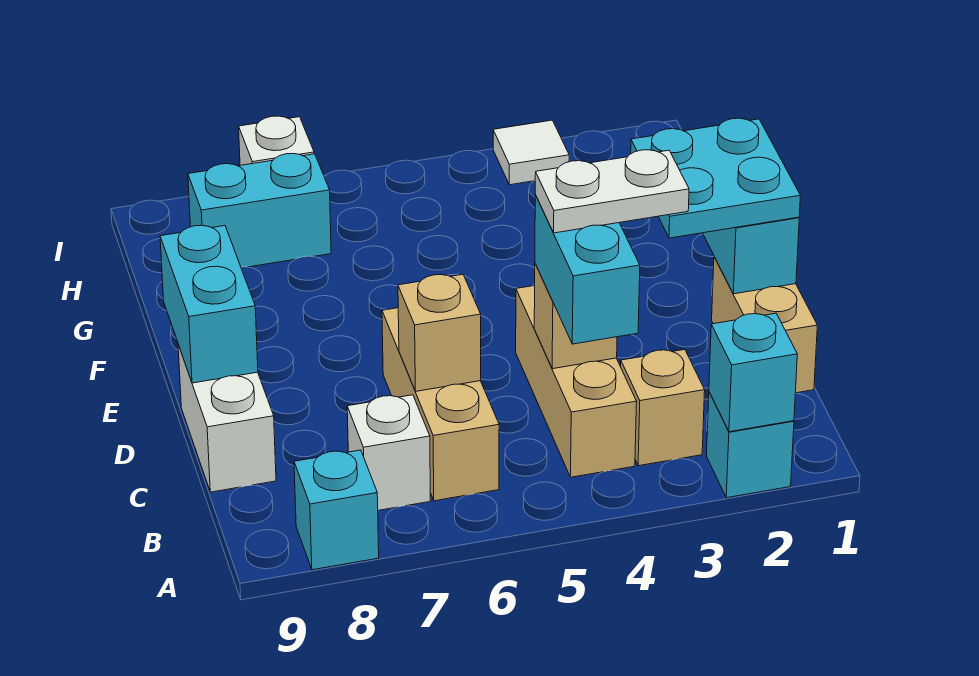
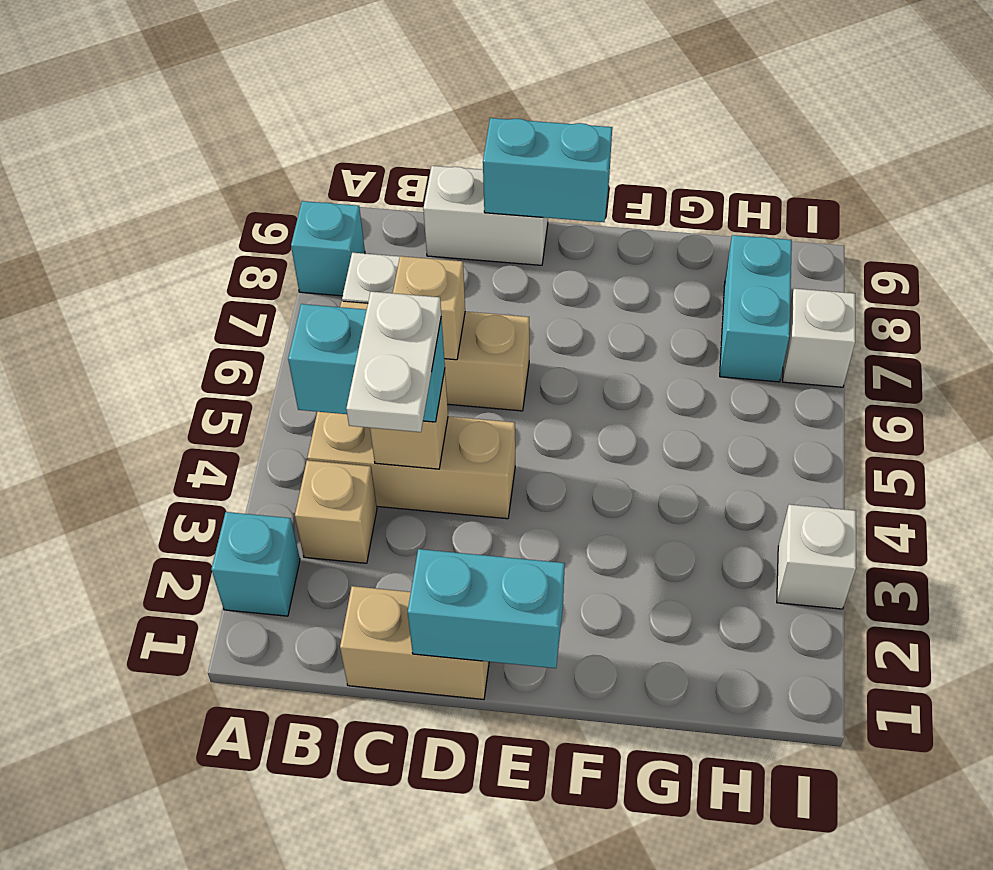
cyan 1x1 brick [709,313,797,432] -> none
cyan 2x2 plate [631,118,800,238] -> none
white 1x1 tile [493,120,569,185] -> white 1x1 brick [777,504,856,609]

